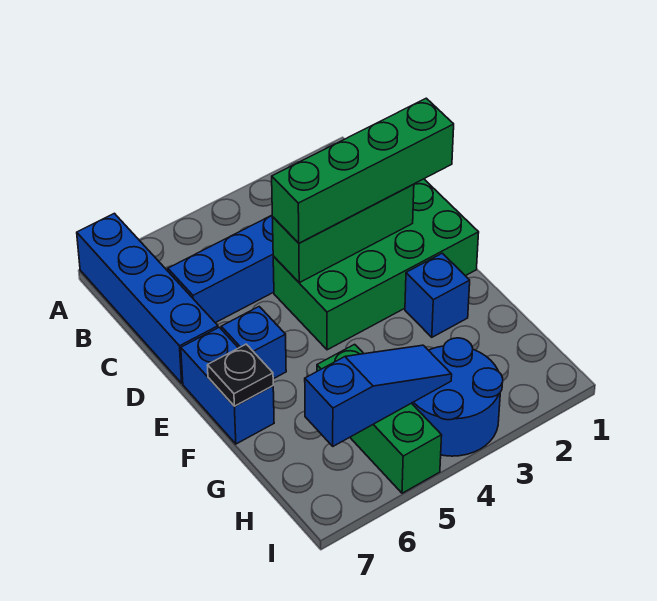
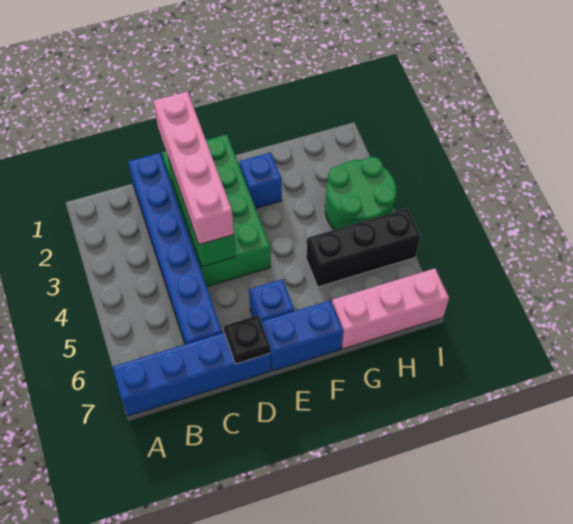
green 1x4 brick [272,98,454,243] -> pink 1x4 brick [154,92,234,245]
black 1x1 plate [207,344,273,406] -> black 1x1 plate moved to [224,315,271,364]
green 1x3 brick [317,344,442,493] -> black 1x3 brick [306,209,420,287]
none -> pink 1x3 brick [332,268,449,349]
blue 2x2 round brick [412,338,503,456] -> green 2x2 round brick [325,157,396,230]
blue 1x3 slope [305,345,452,446] -> none

